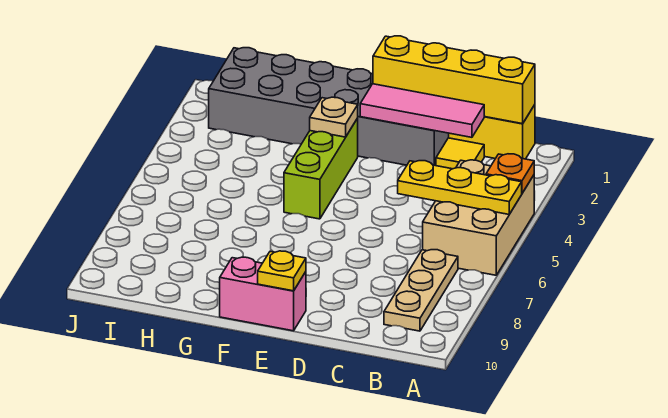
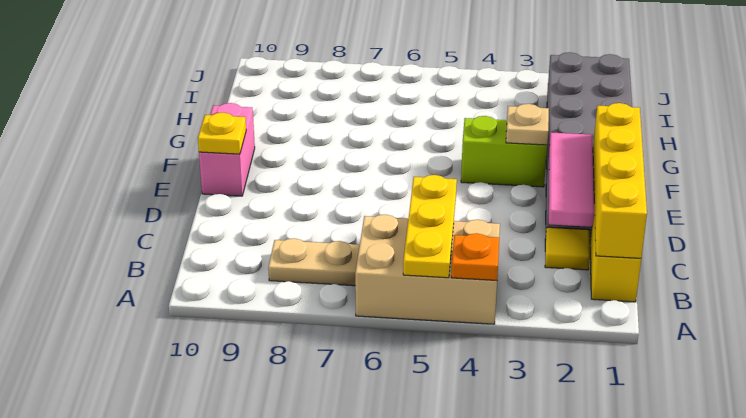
tan 1x3 plate [384,250,458,331] -> tan 1x2 plate [268,238,360,286]
lime 1x3 brick [284,118,358,219] -> lime 1x2 brick [461,116,547,187]

